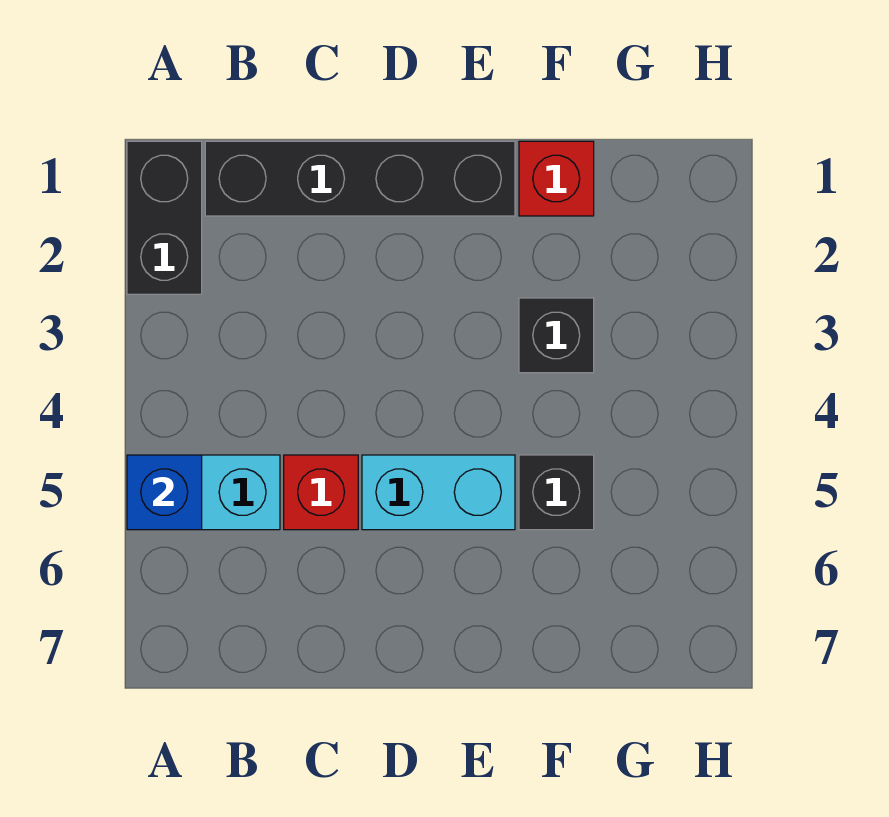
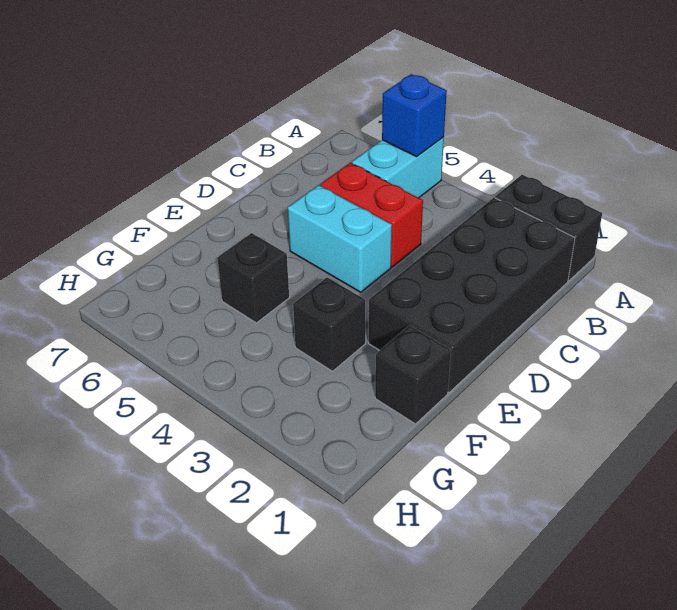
black 1x4 brick [205,141,515,216] -> black 2x4 brick [369,198,575,392]
red 1x1 brick [284,455,358,530] -> red 1x2 brick [320,163,423,267]
cyan 1x2 brick [362,455,515,530] -> cyan 1x2 brick turned to [288,185,392,292]
red 1x1 brick [519,141,594,216] -> black 1x1 brick [375,325,451,424]

